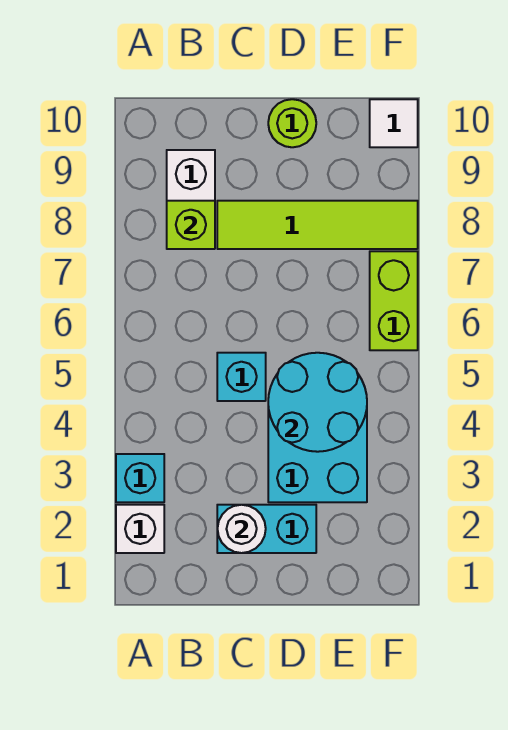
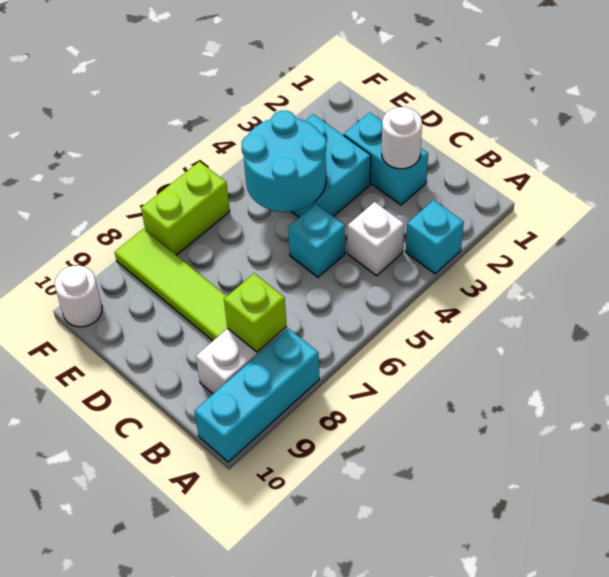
white 1x1 brick [116,505,164,553] -> white 1x1 brick moved to [348,202,404,276]
none -> cyan 1x3 brick [194,328,319,462]
lime 1x1 round brick [268,99,316,147] -> none
white 1x1 tile [370,99,418,147] -> white 1x1 round brick [55,265,102,327]

